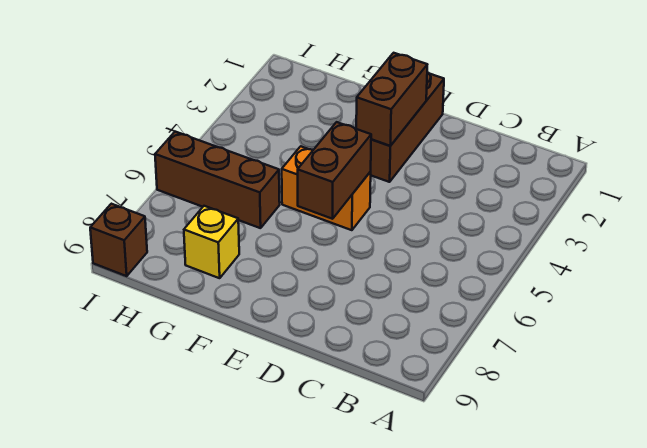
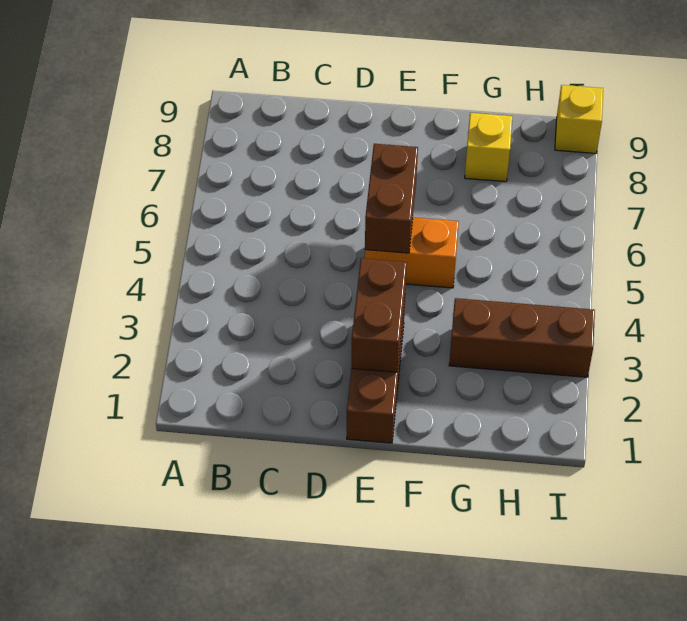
brown 1x3 brick [155,132,280,228] -> brown 1x3 brick moved to [449,298,595,377]
brown 1x1 brick [90,204,147,276] -> yellow 1x1 brick [555,85,603,153]

